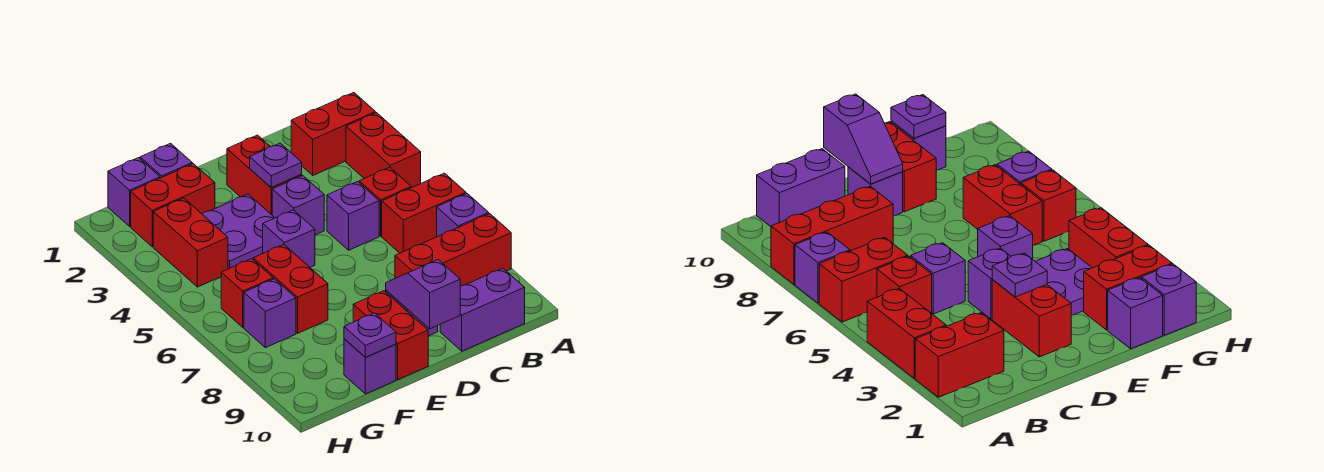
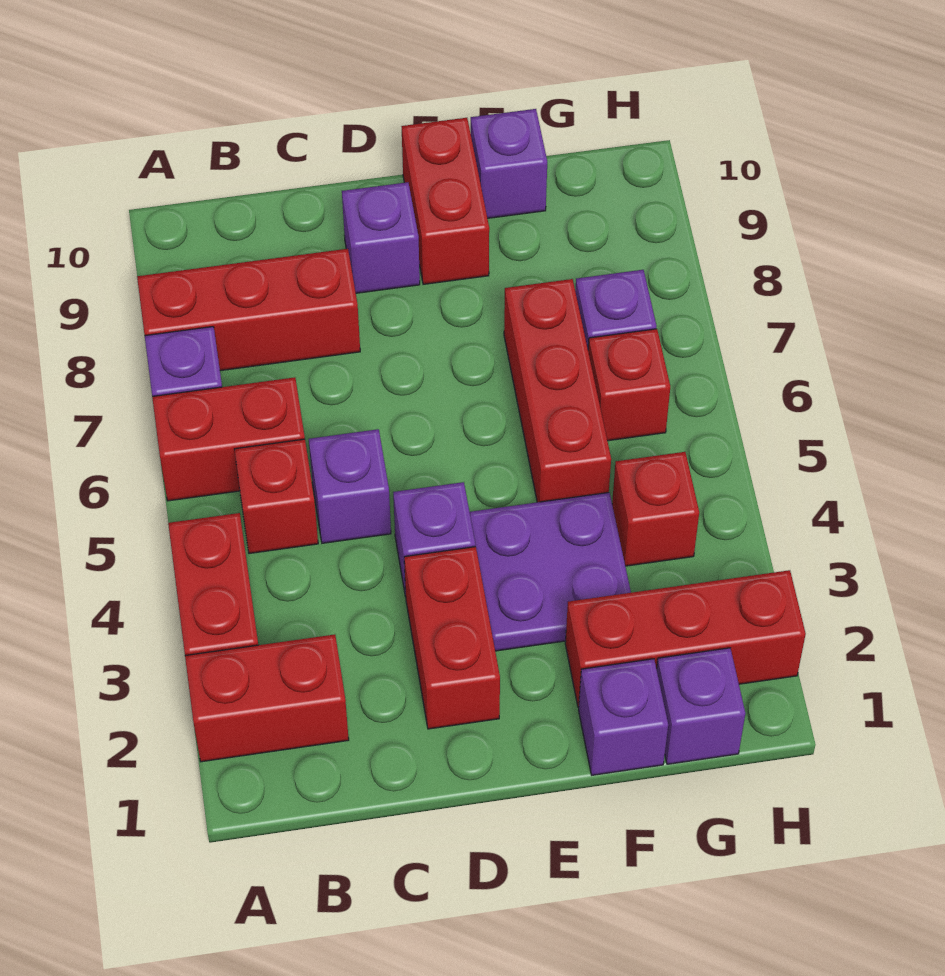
purple 1x2 brick [440,268,525,351] -> none
purple 1x1 plate [250,143,302,188] -> none
purple 1x2 slope [386,260,460,329] -> none
purple 1x1 brick [263,210,315,267] -> none
red 1x2 brick [131,164,215,247] -> red 1x3 brick [565,570,806,707]
red 1x2 brick [253,244,328,333] -> red 1x3 brick [504,279,611,502]
purple 1x1 plate [344,313,396,357] -> none
red 1x2 brick [153,198,228,287] -> red 1x1 brick [612,452,699,566]

